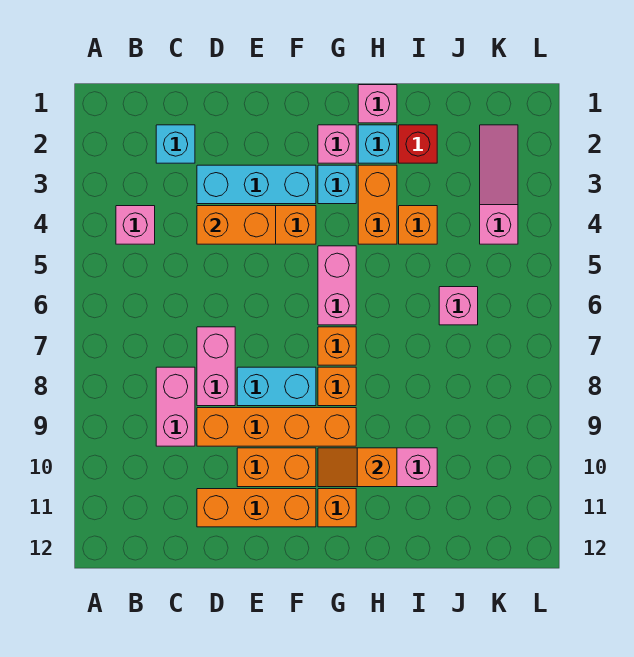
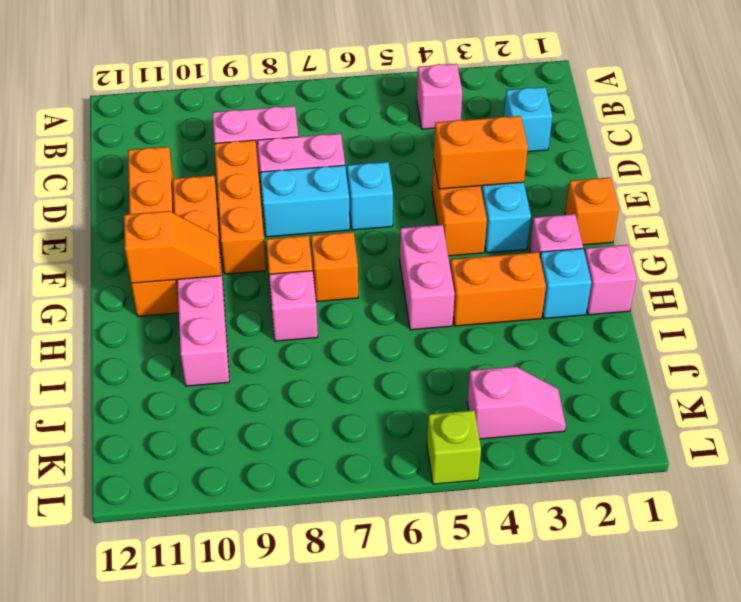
orange 1x2 brick [197,206,276,244] -> orange 1x2 brick turned to [434,116,528,189]
orange 1x4 brick [197,408,356,446] -> orange 1x3 brick [215,140,266,274]
cyan 1x2 brick [237,367,316,406] -> cyan 1x2 brick turned to [260,165,350,237]
cyan 1x1 brick [318,165,356,204] -> cyan 1x1 brick moved to [347,162,393,230]
pink 1x2 brick [318,246,356,325] -> pink 1x2 brick turned to [400,225,455,330]
orange 1x2 slope [318,448,397,487] -> orange 1x2 slope turned to [124,211,221,284]
red 1x1 brick [399,125,437,163] -> none
orange 1x1 brick [399,206,437,244] -> orange 1x1 brick moved to [565,177,619,245]
pink 1x1 brick [439,287,478,325] -> pink 1x1 brick moved to [269,271,318,341]
pink 1x3 slope [480,125,518,244] -> pink 1x2 slope [467,367,566,439]
none -> lime 1x1 brick [427,410,481,484]

